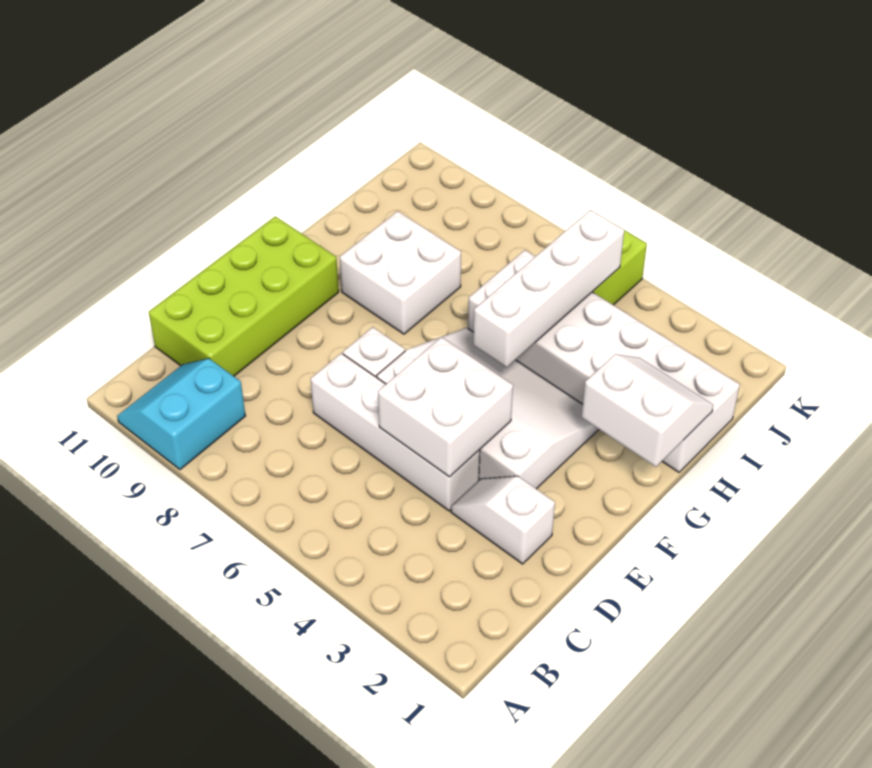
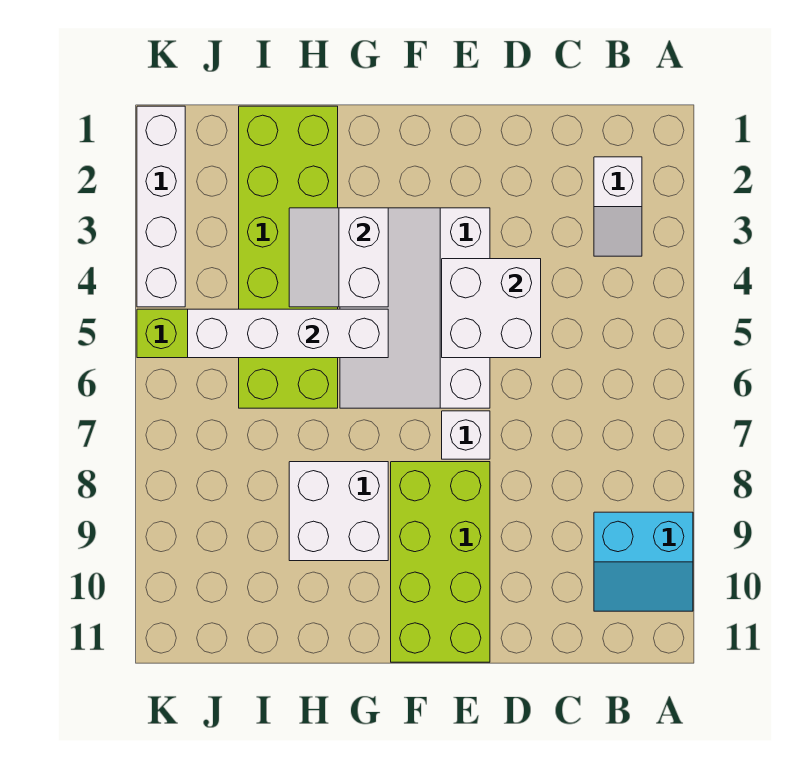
lime 2x4 brick [149,216,339,376] -> lime 2x4 brick turned to [391,462,490,662]
white 1x2 slope [451,476,555,564] -> white 1x2 slope moved to [594,157,642,256]
white 1x4 brick [311,353,480,511] -> white 1x4 brick moved to [137,106,185,307]
white 2x2 slope [582,354,713,467] -> white 2x2 slope moved to [289,208,388,307]
white 2x6 brick [468,250,740,472] -> lime 2x6 brick [239,106,338,408]

